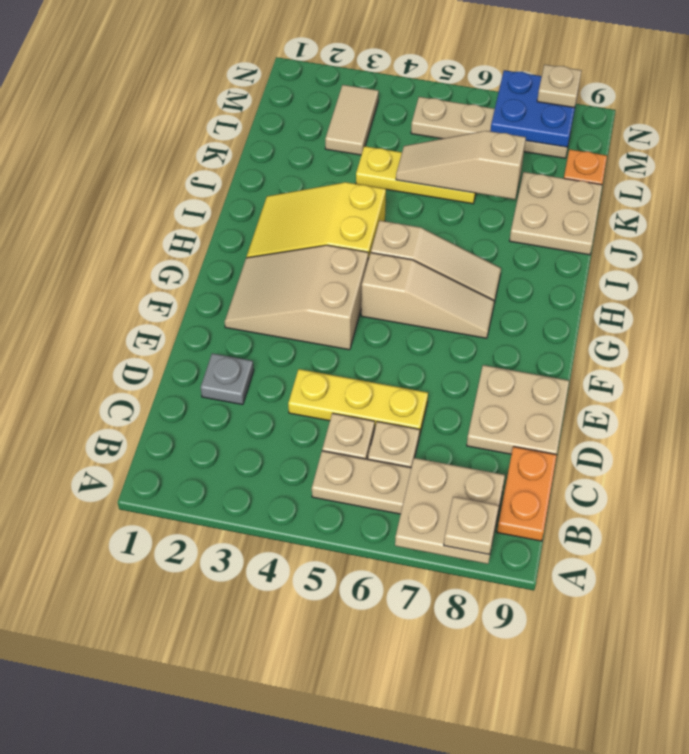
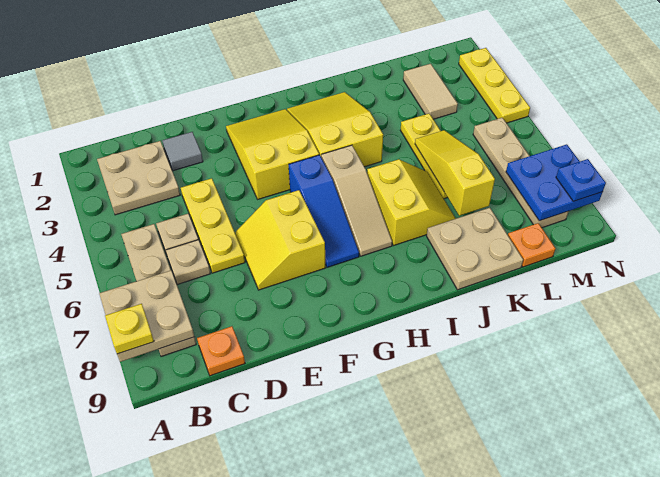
tan 1x1 plate [444,497,499,555] -> yellow 1x1 plate [105,304,154,354]
orange 1x2 plate [497,447,557,541] -> orange 1x1 plate [197,326,245,376]
grey 1x1 plate [201,353,254,405] -> grey 1x1 tile [162,132,203,171]
tan 2x2 plate [467,365,569,455] -> tan 2x2 plate moved to [97,141,180,215]
none -> yellow 2x2 slope [235,190,326,290]
tan 2x3 slope [225,245,368,350] -> yellow 2x3 slope [226,109,319,199]
tan 1x3 slope [361,253,494,338] -> blue 1x3 slope [289,155,359,267]
none -> yellow 2x2 slope [367,159,456,246]
tan 1x3 slope [396,131,526,199] -> yellow 1x3 slope [415,130,495,216]
tan 1x2 tile [325,85,379,155] -> tan 1x2 tile turned to [403,64,458,119]
none -> yellow 1x3 plate [459,48,530,123]
tan 1x1 plate [537,65,582,108] -> blue 1x1 plate [556,159,606,201]

